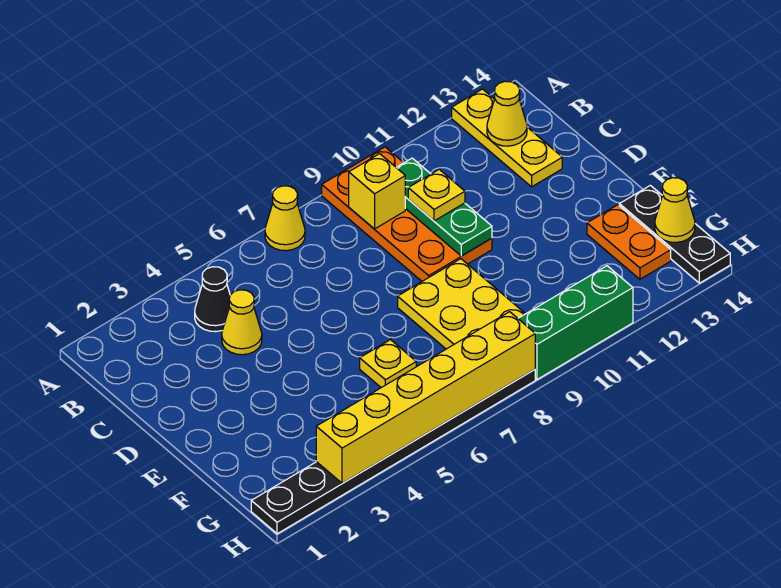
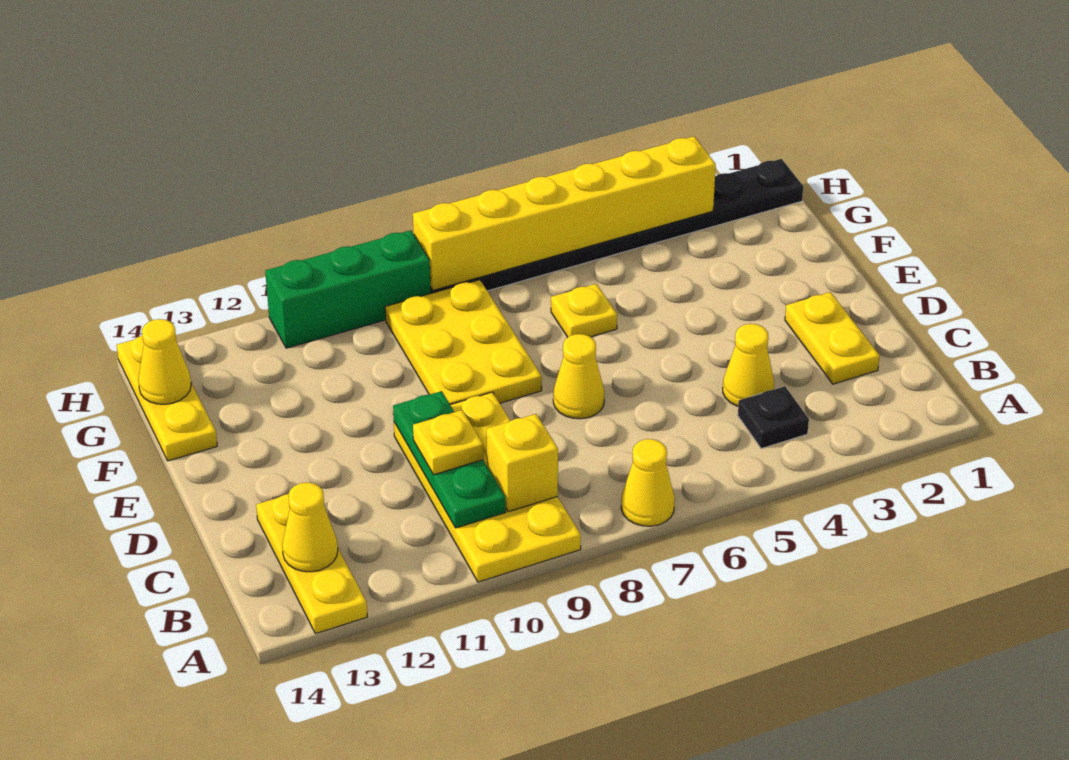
orange 2x4 plate [322,147,492,281] -> yellow 2x4 plate [394,392,581,582]
black 1x1 cone [195,267,230,332] -> black 1x1 plate [738,386,809,449]
none -> yellow 1x2 plate [785,292,880,384]
none -> yellow 1x1 cone [553,334,605,419]
orange 1x2 plate [587,205,671,279] -> none
black 1x3 plate [619,185,730,283] -> yellow 1x3 plate [117,336,217,461]

